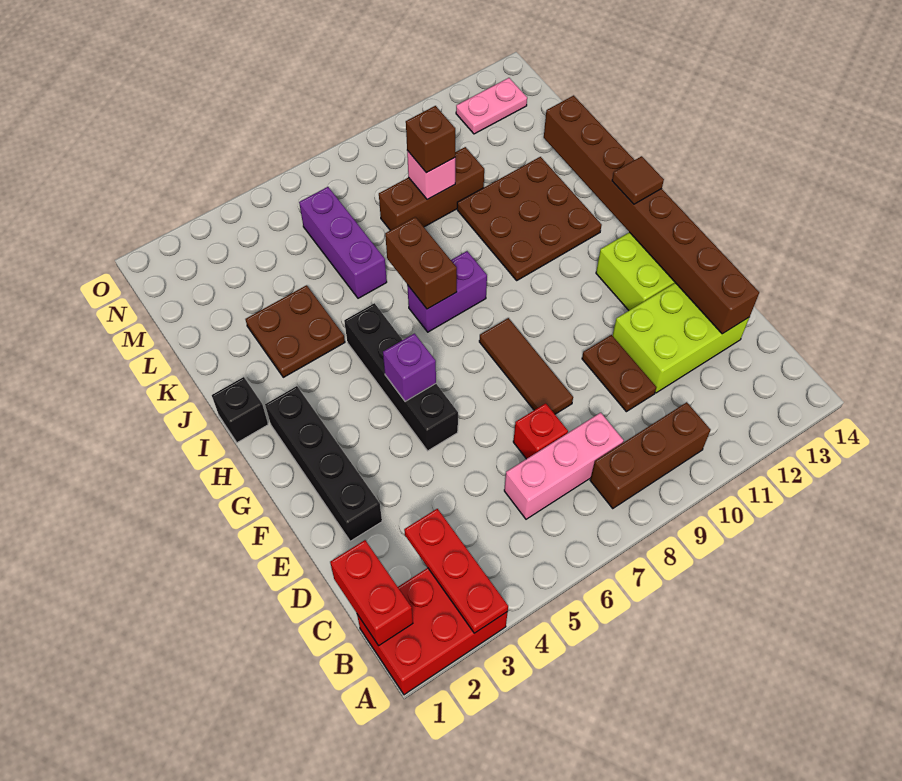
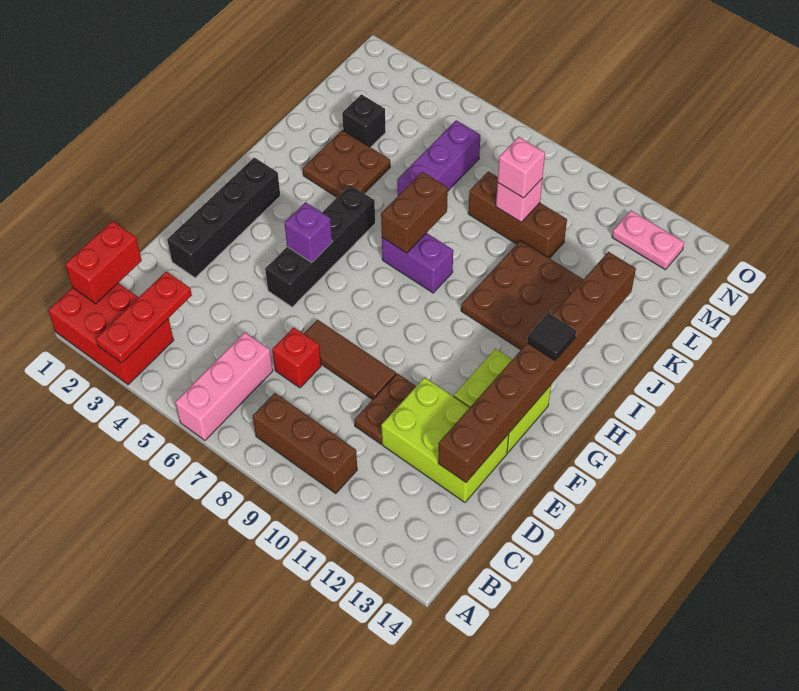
pink 1x3 brick [504,413,624,519] -> pink 1x3 brick turned to [175,332,273,440]
brown 1x3 tile [479,318,573,414] -> brown 1x3 tile turned to [304,320,396,399]
brown 1x1 tile [612,156,664,204] -> black 1x1 tile [527,313,576,360]
black 1x1 brick [212,377,268,443] -> black 1x1 brick moved to [342,94,386,147]
brown 1x1 brick [406,106,455,173] -> pink 1x1 brick [498,137,545,198]

